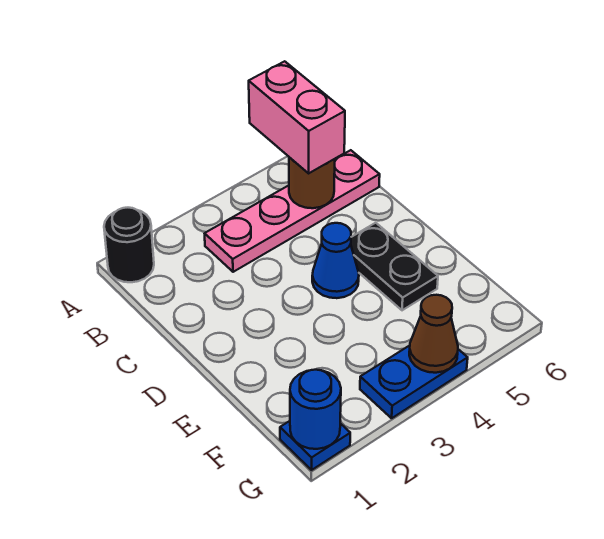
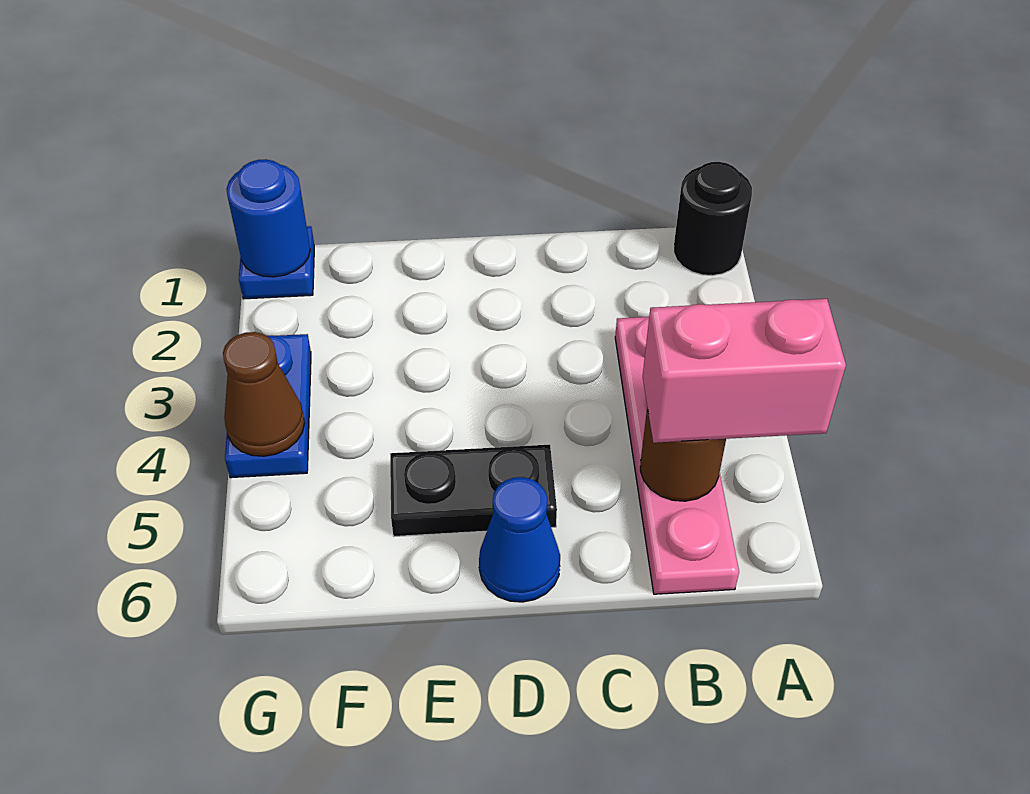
blue 1x1 cone [312,223,359,298] -> blue 1x1 cone moved to [479,477,560,602]

